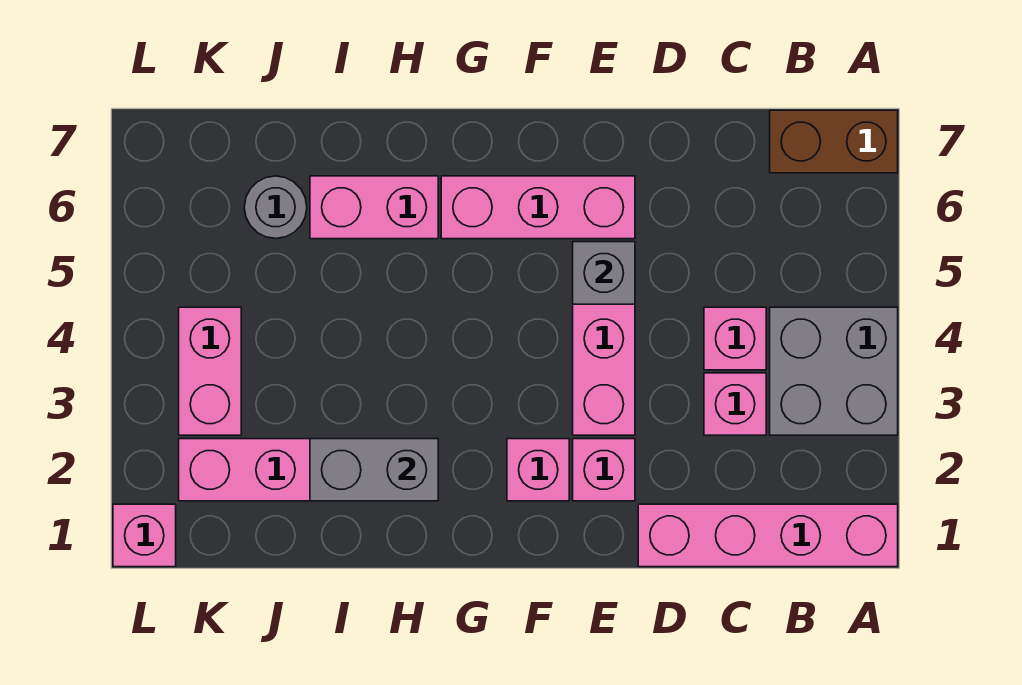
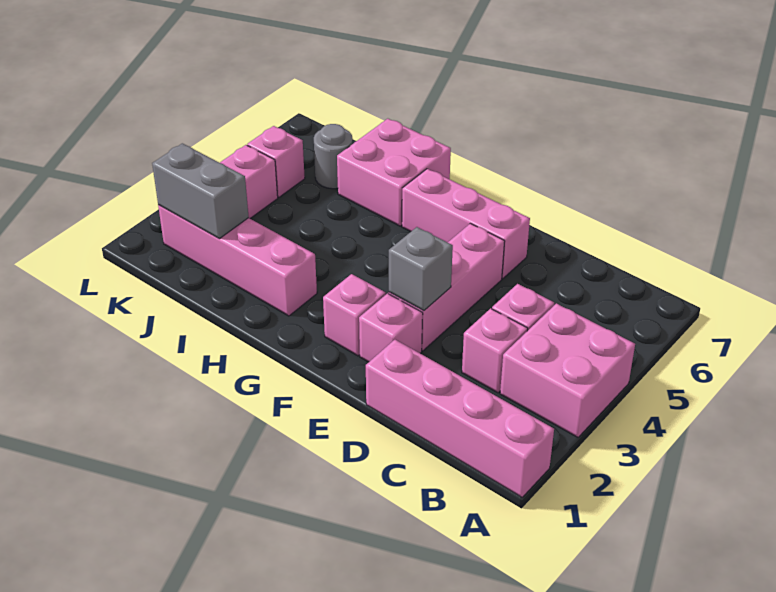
grey 2x2 brick [770,307,898,435] -> pink 2x2 brick [500,303,635,437]
brown 1x2 brick [770,110,898,173] -> none
grey 1x1 brick [573,242,635,304] -> grey 1x1 brick moved to [389,227,453,311]
grey 1x2 brick [310,439,438,501] -> grey 1x2 brick moved to [152,143,249,239]
pink 1x2 brick [310,176,438,239] -> pink 2x2 brick [337,119,451,226]
pink 1x1 brick [113,504,176,567] -> pink 1x1 brick moved to [247,126,305,197]

